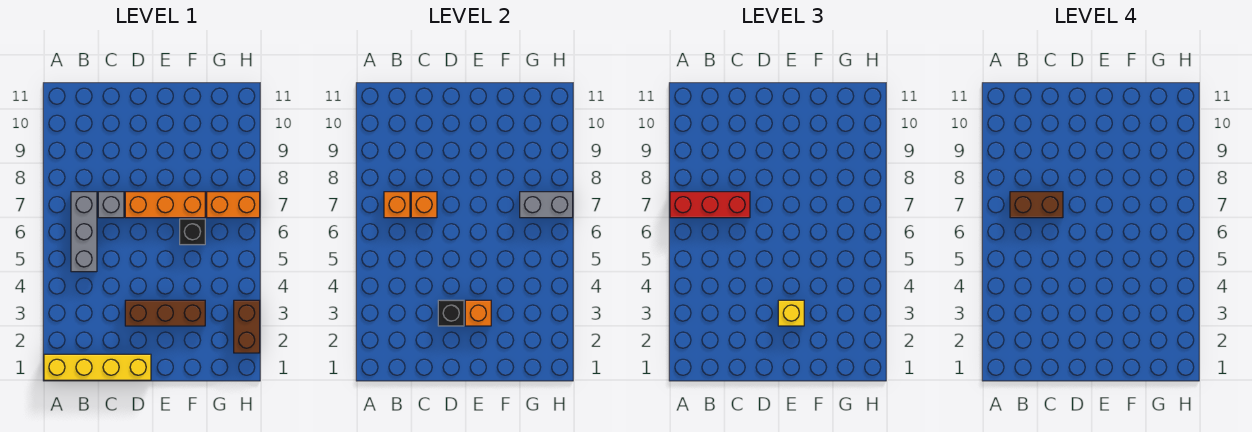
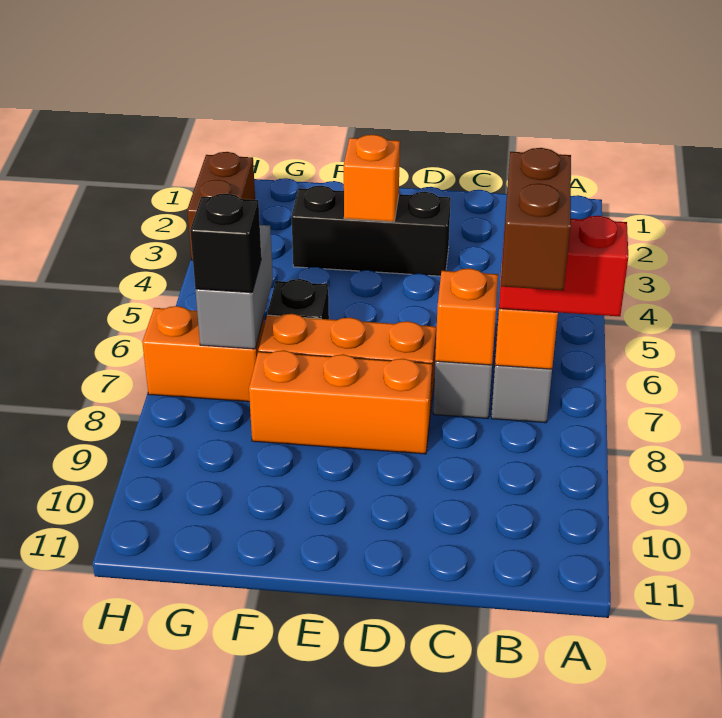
yellow 1x4 brick [44,354,151,380] -> none
red 1x3 brick [670,192,750,218] -> red 1x2 brick [499,216,628,316]
brown 1x2 brick [1010,192,1063,218] -> brown 1x2 brick turned to [501,148,571,291]
brown 1x3 brick [125,300,205,326] -> black 1x3 brick [292,186,451,276]
black 1x1 brick [438,300,464,326] -> black 1x1 brick moved to [190,193,261,293]
none -> orange 1x3 brick [249,350,432,454]
yellow 1x1 brick [778,300,804,326] -> none
grey 1x2 brick [520,192,573,218] -> grey 1x2 brick turned to [195,225,273,349]

